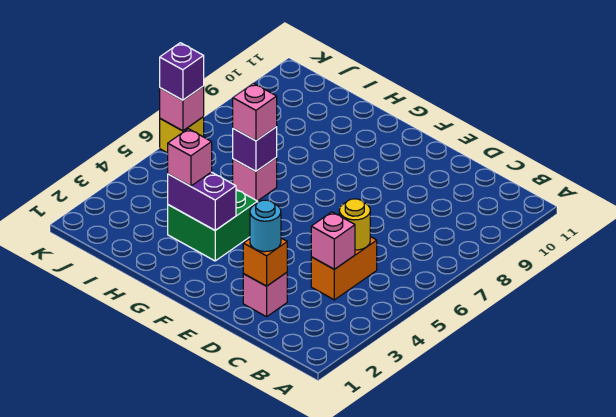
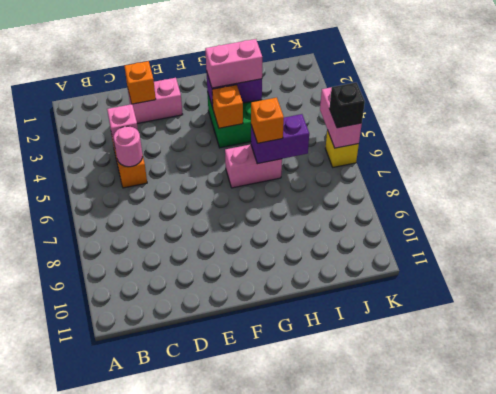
yellow 1x1 round brick [339,199,370,250] -> pink 1x1 round brick [114,126,142,167]
pink 1x1 brick [243,272,287,317] -> pink 1x2 brick [128,78,183,123]
cyan 1x1 round brick [250,200,281,252] -> none
none -> orange 1x1 brick [212,85,243,128]
pink 1x1 brick [168,129,212,186] -> pink 1x2 brick [205,39,262,88]
pink 1x1 brick [233,158,277,201] -> pink 1x2 brick [225,144,282,188]
purple 1x1 brick [233,127,277,171] -> purple 1x2 brick [251,114,309,164]
pink 1x1 brick [233,83,277,141] -> orange 1x1 brick [251,98,284,143]
pink 1x1 brick [160,86,204,131] -> pink 1x2 brick [320,87,362,148]
purple 1x1 brick [160,43,204,100] -> black 1x1 brick [329,82,365,128]

